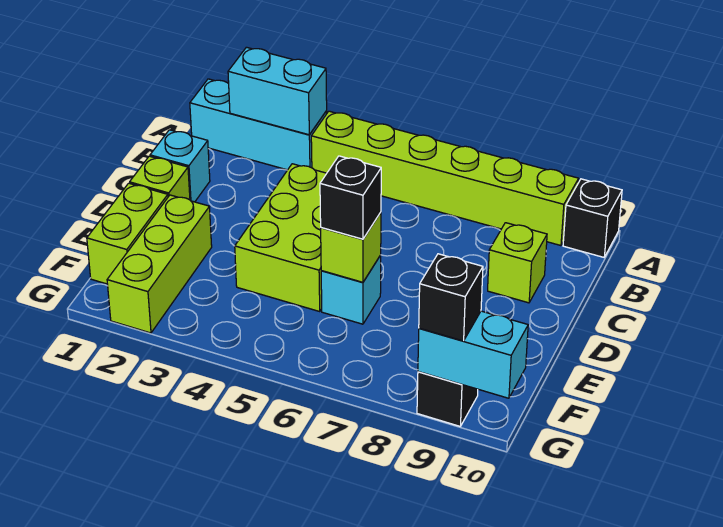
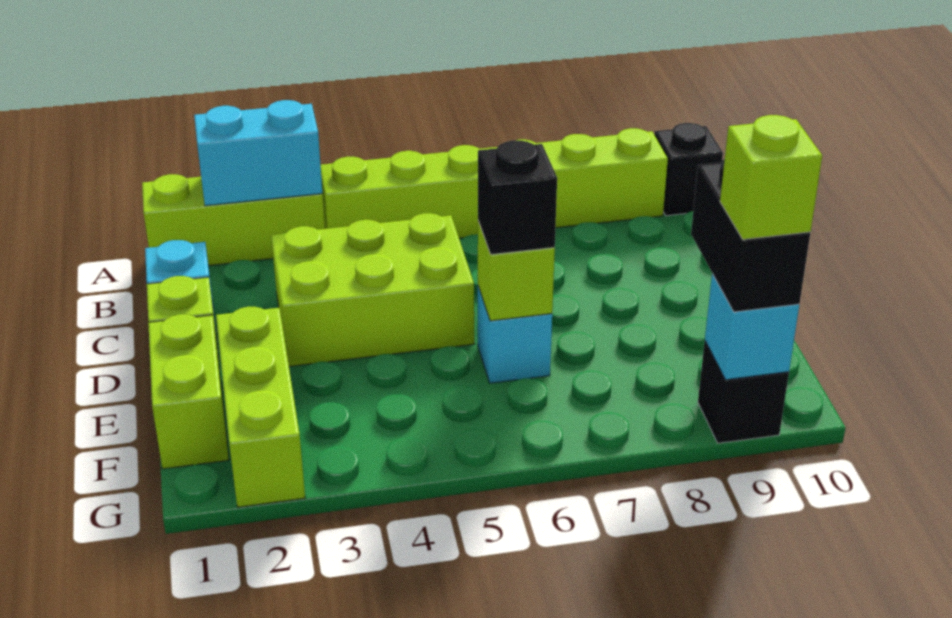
cyan 1x3 brick [190,79,327,170] -> lime 1x3 brick [142,174,325,266]
lime 2x3 brick [235,164,327,311] -> lime 2x3 brick turned to [271,213,474,367]
lime 1x1 brick [488,223,547,303] -> lime 1x1 brick moved to [720,115,822,239]
cyan 1x2 brick [418,311,528,398] -> cyan 1x1 brick [705,274,799,380]
black 1x1 brick [419,254,483,341] -> black 1x2 brick [691,159,810,312]

